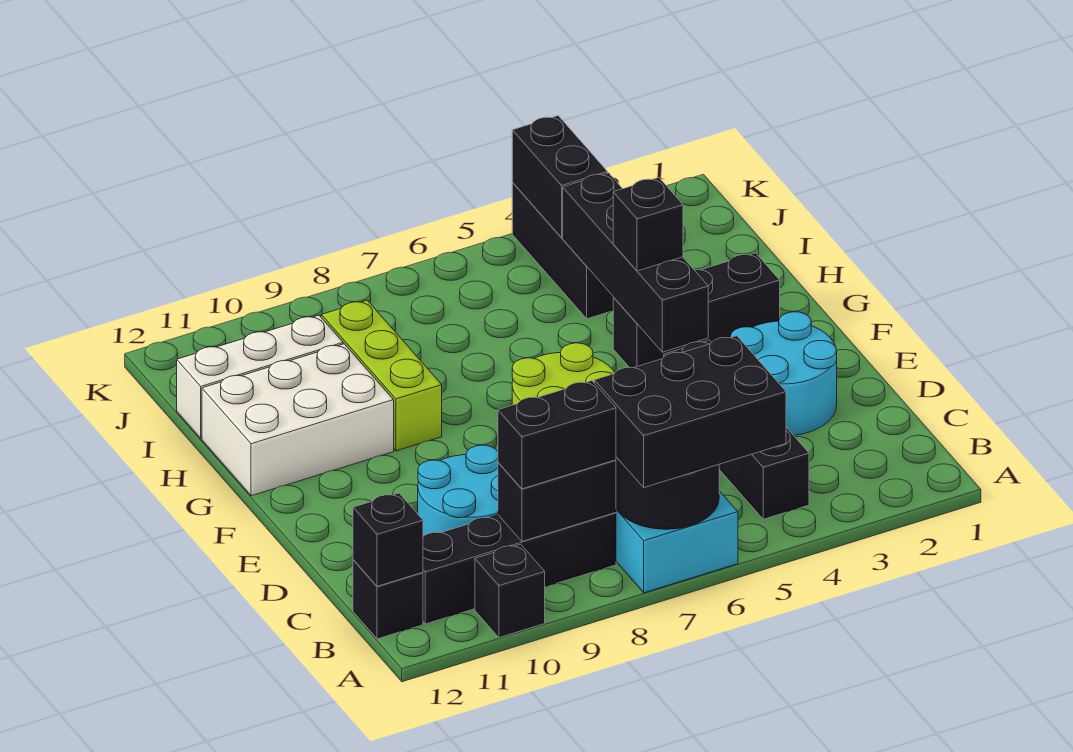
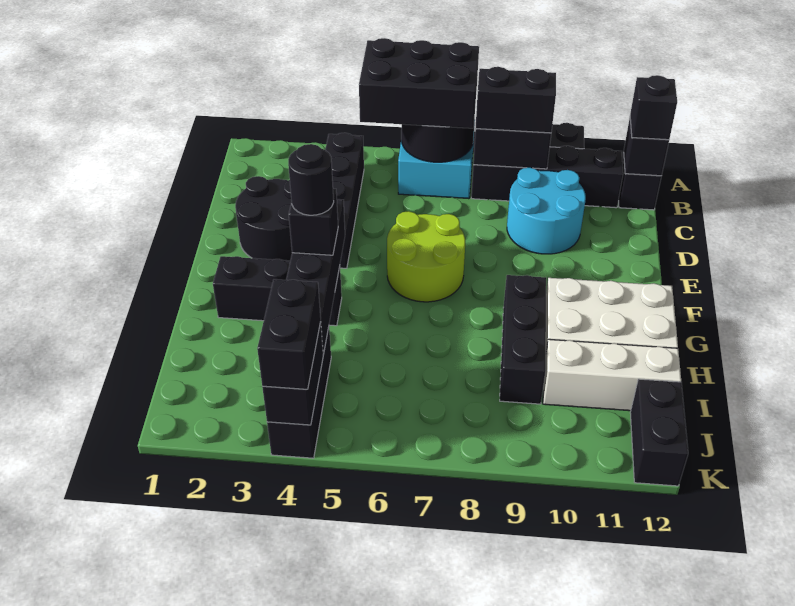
none -> black 1x1 brick [630,75,677,140]
cyan 2x2 round brick [730,312,837,435] -> black 2x2 round brick [235,176,292,261]
none -> black 1x1 round brick [288,144,334,215]
lime 1x3 brick [321,300,442,451] -> black 1x3 brick [500,275,546,404]
none -> black 1x2 brick [257,279,321,389]
none -> black 1x2 brick [630,379,688,486]

